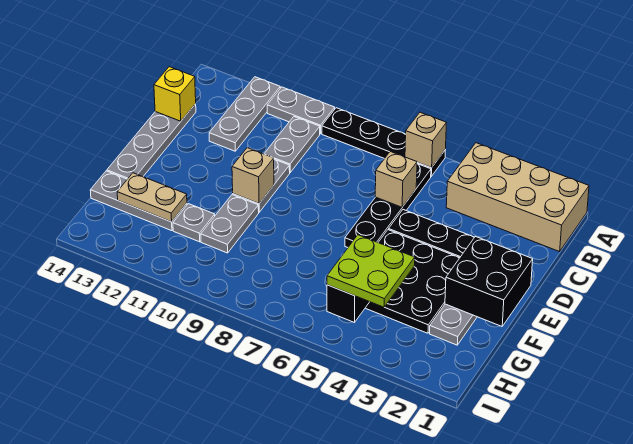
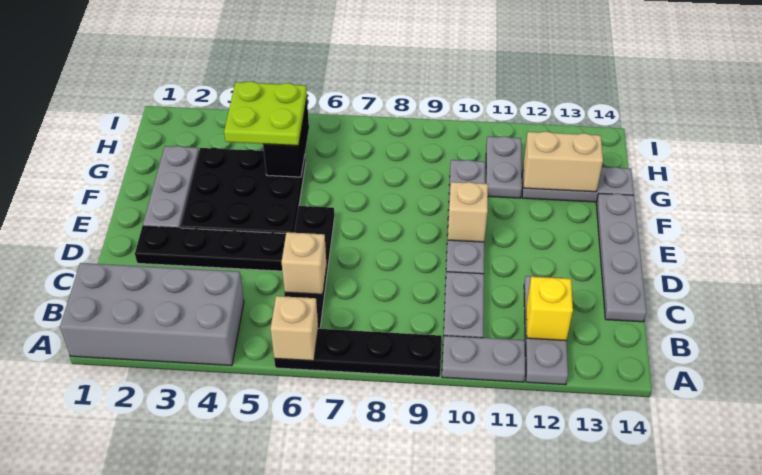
tan 2x4 brick [446,143,589,252] -> grey 2x4 brick [60,263,244,366]
yellow 1x1 brick [154,67,196,121] -> yellow 1x1 brick moved to [526,277,573,341]
black 2x2 brick [445,236,533,326] -> none
grey 1x1 plate [173,204,215,242] -> grey 1x2 plate [486,136,522,198]
tan 1x2 plate [117,173,187,222] -> tan 1x2 brick [523,131,603,192]

